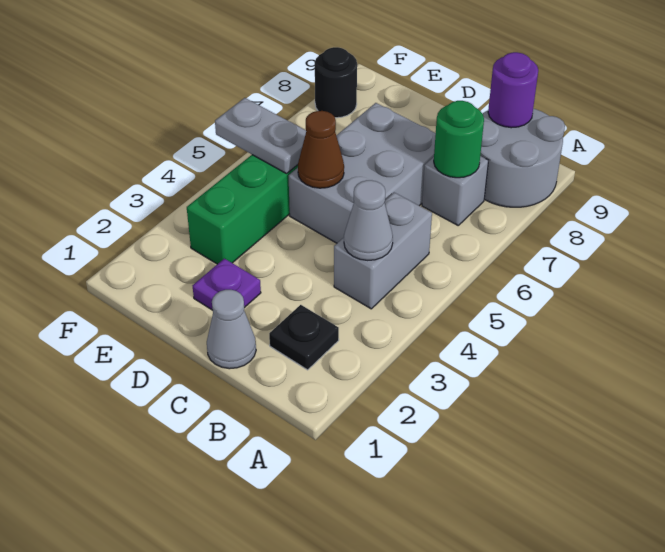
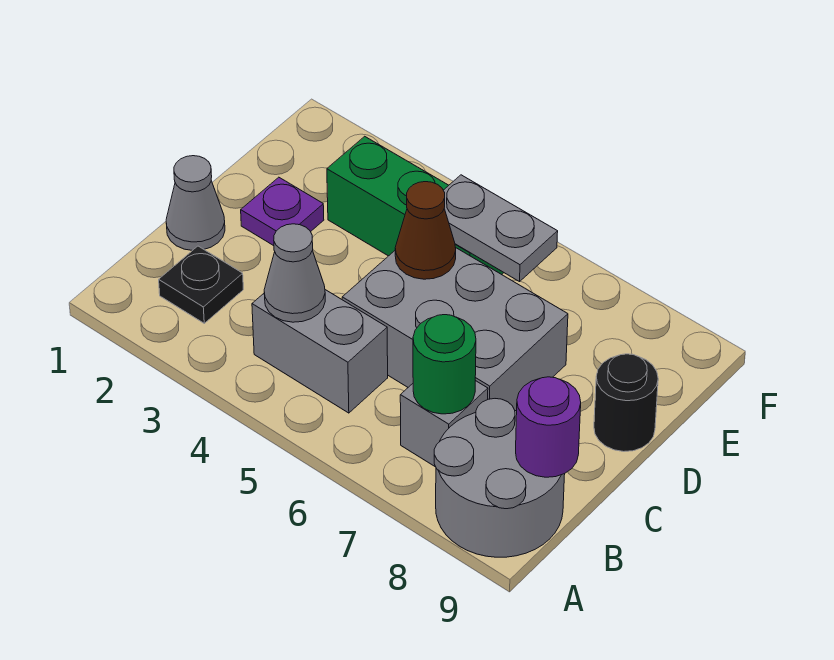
grey 1x2 plate [215,98,306,174] -> grey 1x2 plate turned to [443,175,558,282]
black 1x1 round brick [315,47,357,118] -> black 1x1 round brick moved to [594,354,658,452]

